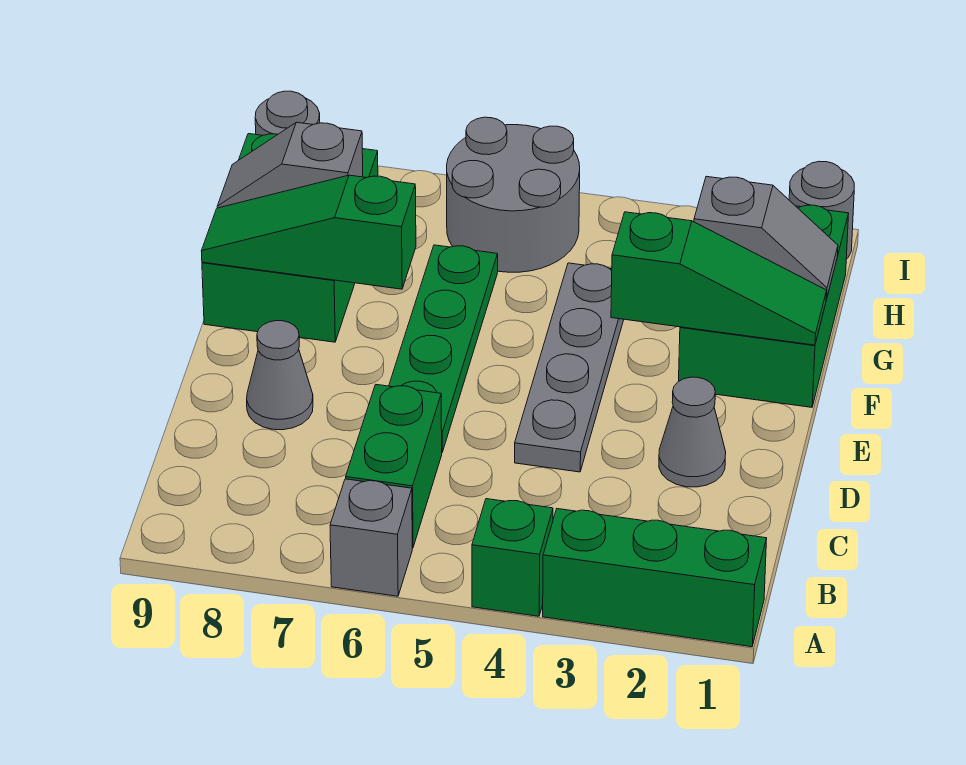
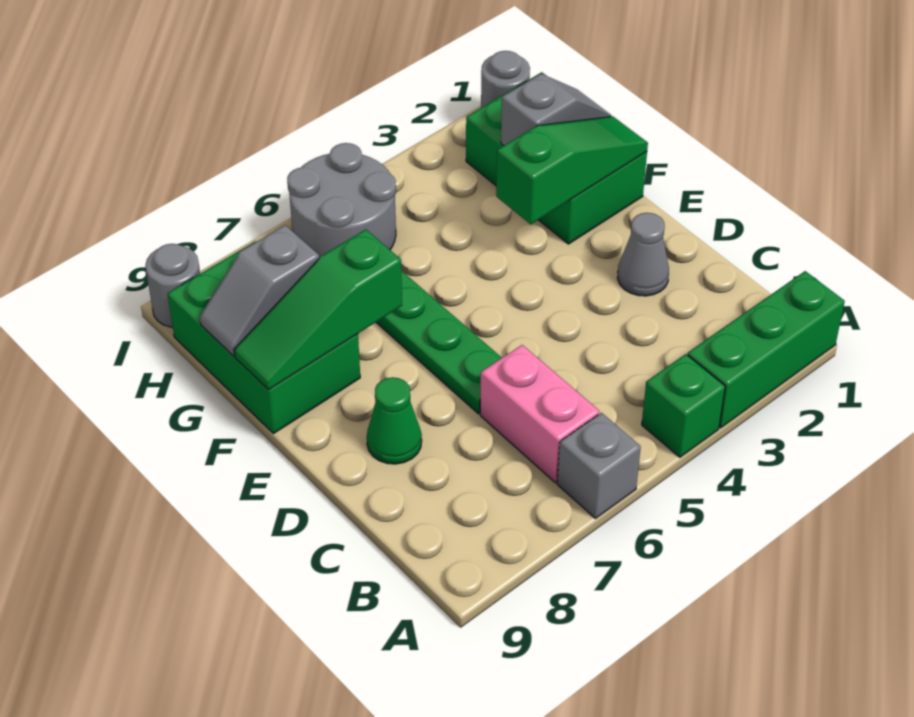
green 1x2 brick [346,385,442,548] -> pink 1x2 brick [480,345,599,483]
grey 1x4 plate [515,263,624,472] -> none
grey 1x1 cone [247,321,313,430] -> green 1x1 cone [367,377,422,464]

